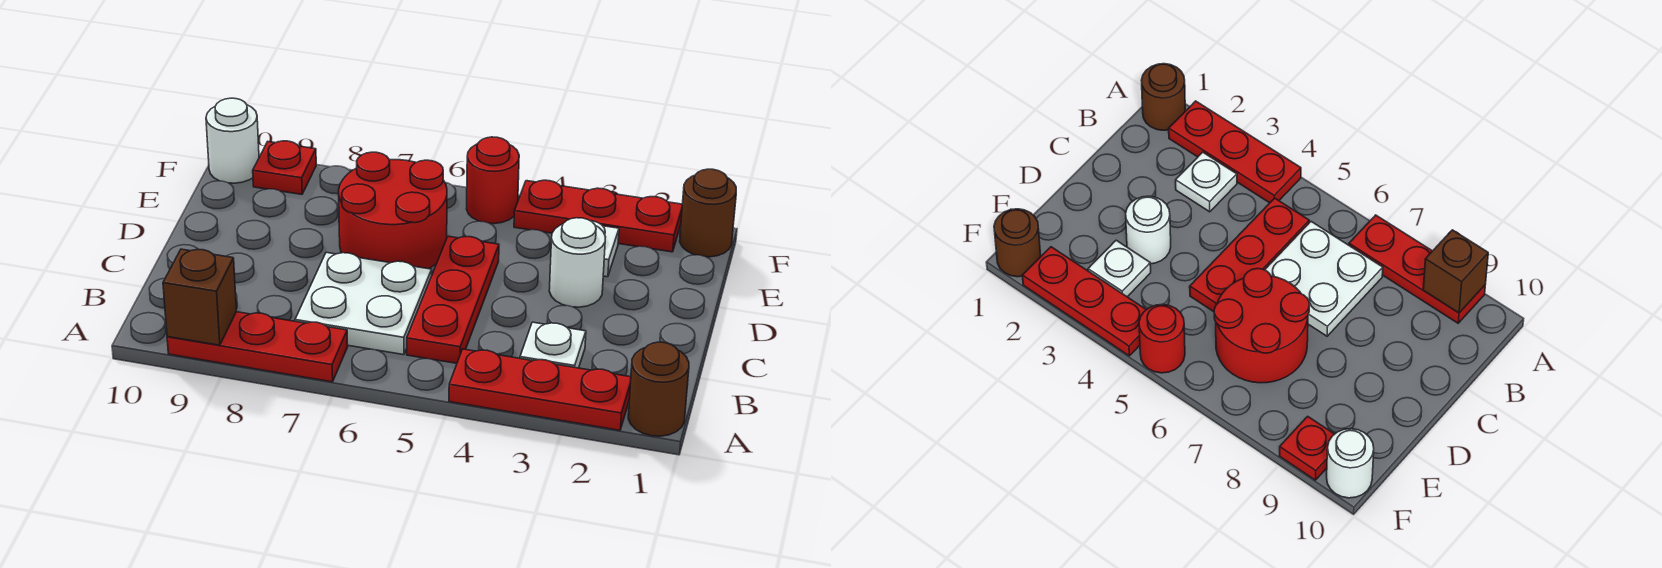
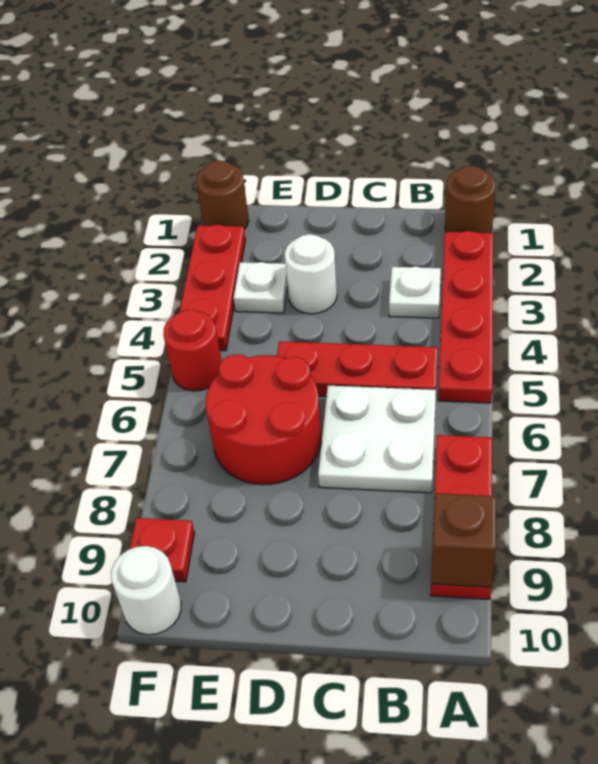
red 1x3 plate [449,349,631,430] -> red 1x4 plate [438,231,493,403]

